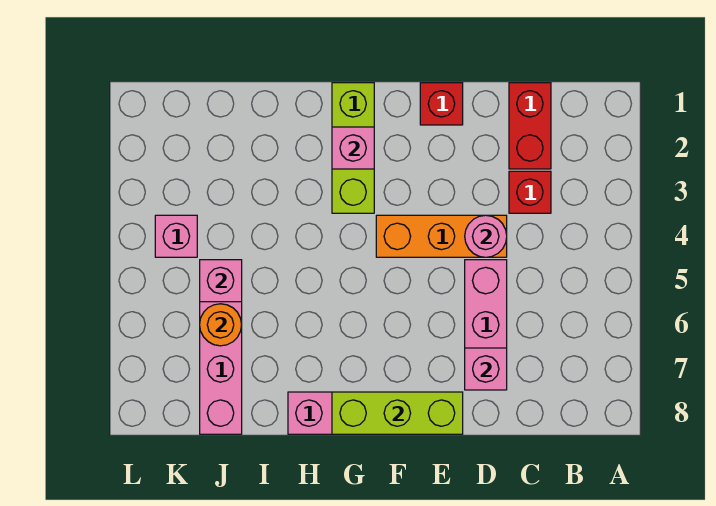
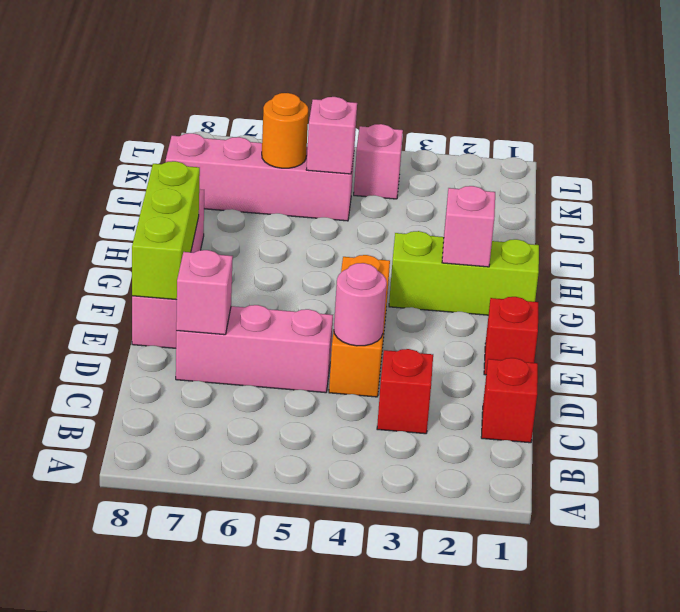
red 1x2 brick [509,83,551,169] -> red 1x1 brick [481,358,538,443]

